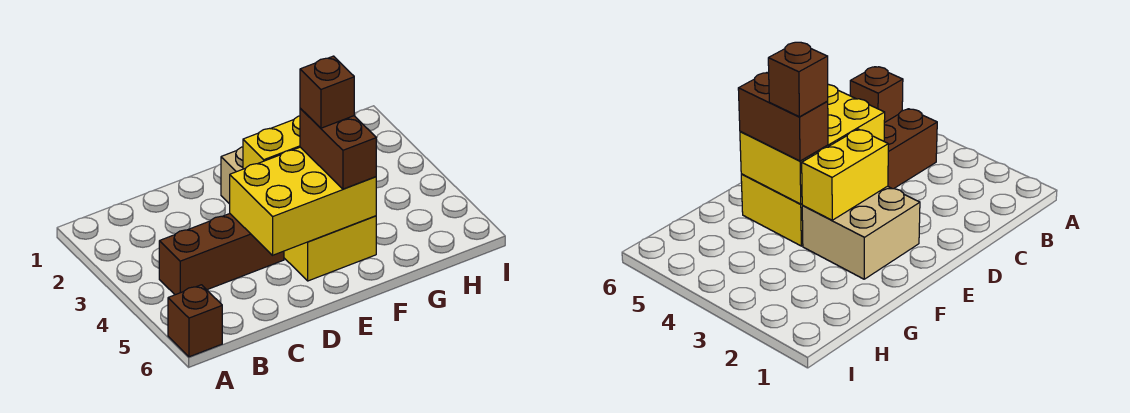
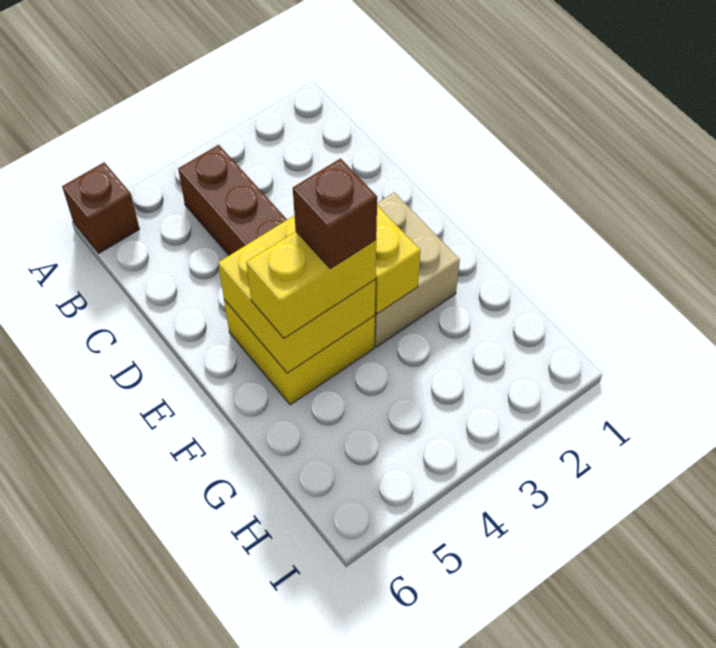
yellow 2x3 brick [230,147,376,255] -> yellow 2x2 brick [218,215,375,373]
brown 1x2 brick [300,108,376,189] -> yellow 1x2 brick [246,231,376,338]

